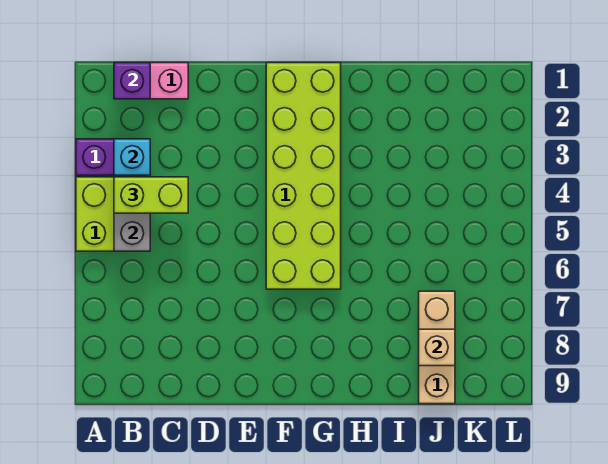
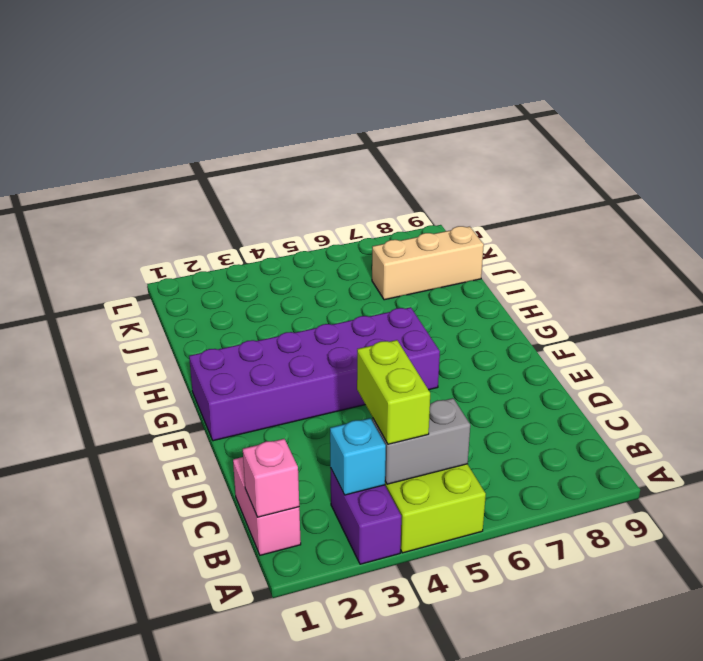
purple 1x1 brick [114,63,150,99] -> pink 1x1 brick [243,439,299,517]
lime 2x6 brick [266,63,341,289] -> purple 2x6 brick [189,307,440,441]
tan 1x1 brick [419,329,455,366] -> none

